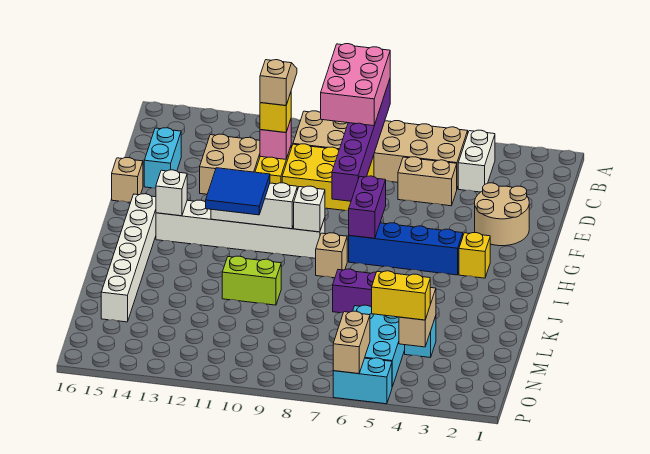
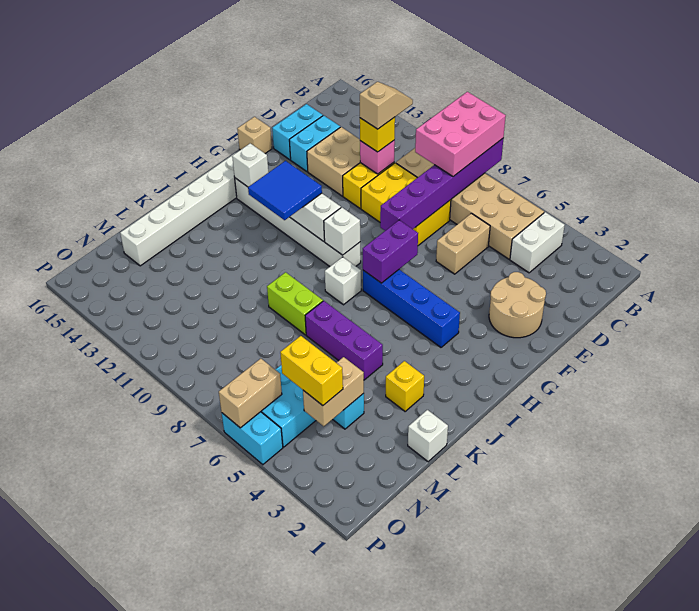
tan 1x2 brick [398,157,457,206] -> tan 1x2 brick turned to [436,213,490,274]
none -> cyan 1x2 brick [289,115,340,172]
yellow 1x1 brick [459,233,490,278] -> yellow 1x1 brick moved to [386,361,424,411]
tan 1x1 brick [316,233,347,278] -> white 1x1 brick [325,257,361,305]
lime 1x2 brick [222,256,281,305] -> lime 1x2 brick moved to [267,272,323,335]
none -> white 1x1 brick [408,410,448,462]

